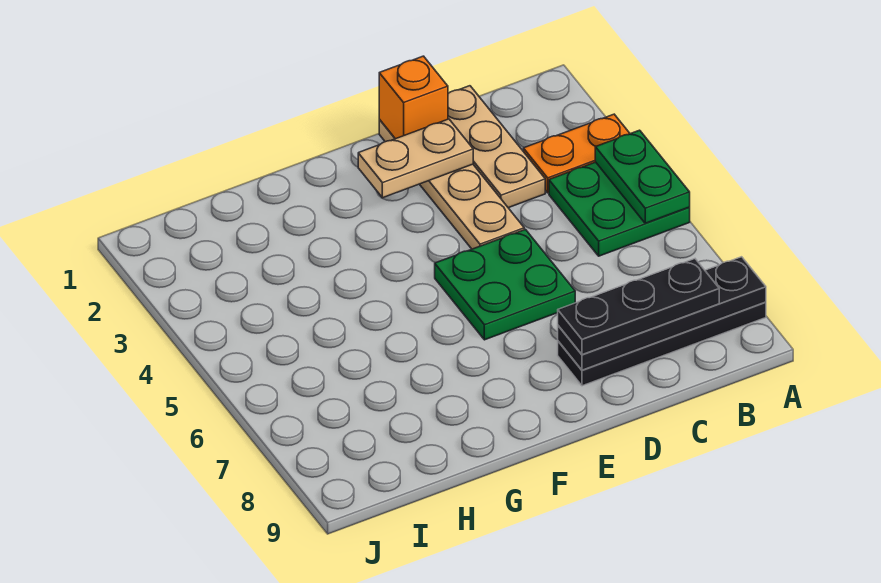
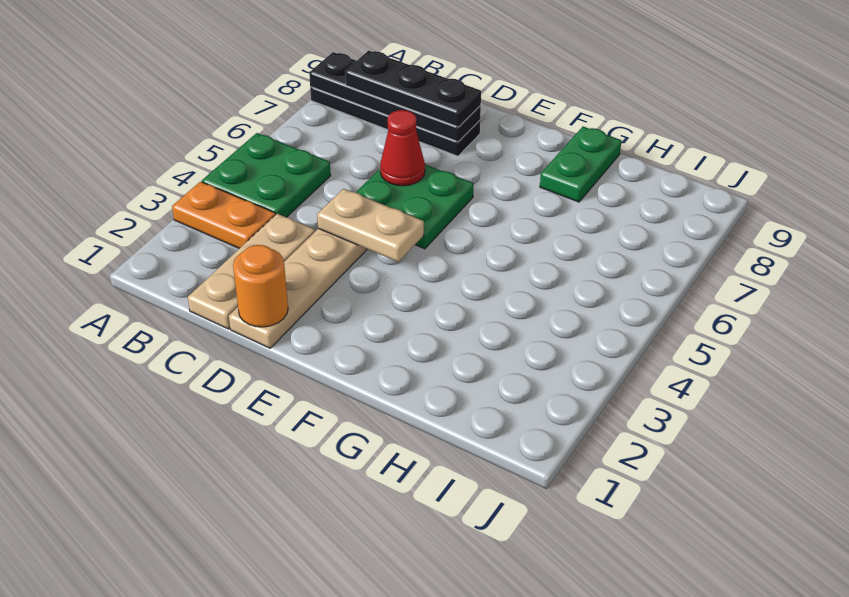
green 1x2 plate [595,130,690,223] -> green 1x2 plate moved to [540,127,622,202]
orange 1x1 brick [379,56,448,139] -> orange 1x1 round brick [233,245,288,327]
tan 1x2 plate [358,119,473,198] -> tan 1x2 plate moved to [317,189,424,262]
none -> red 1x1 cone [380,110,425,186]

